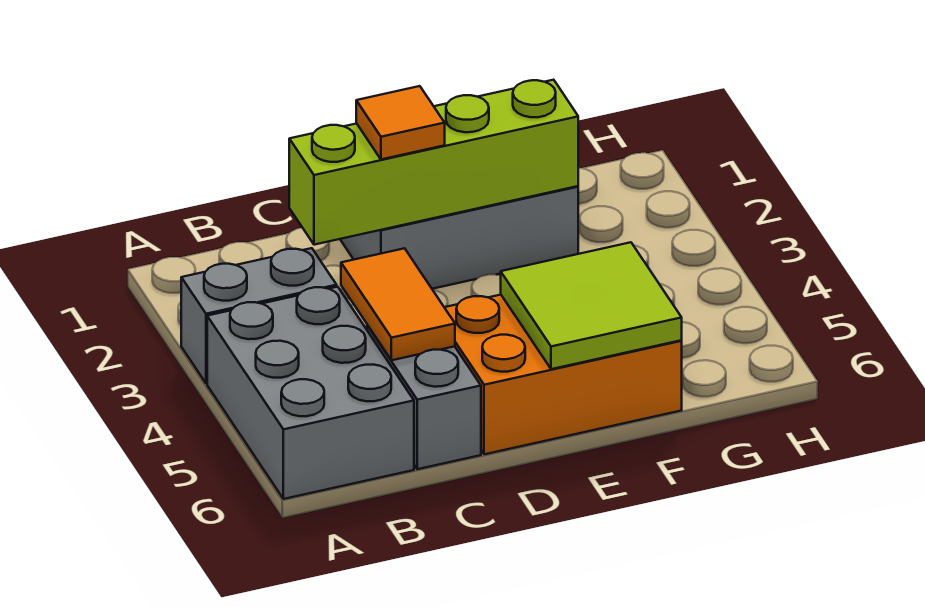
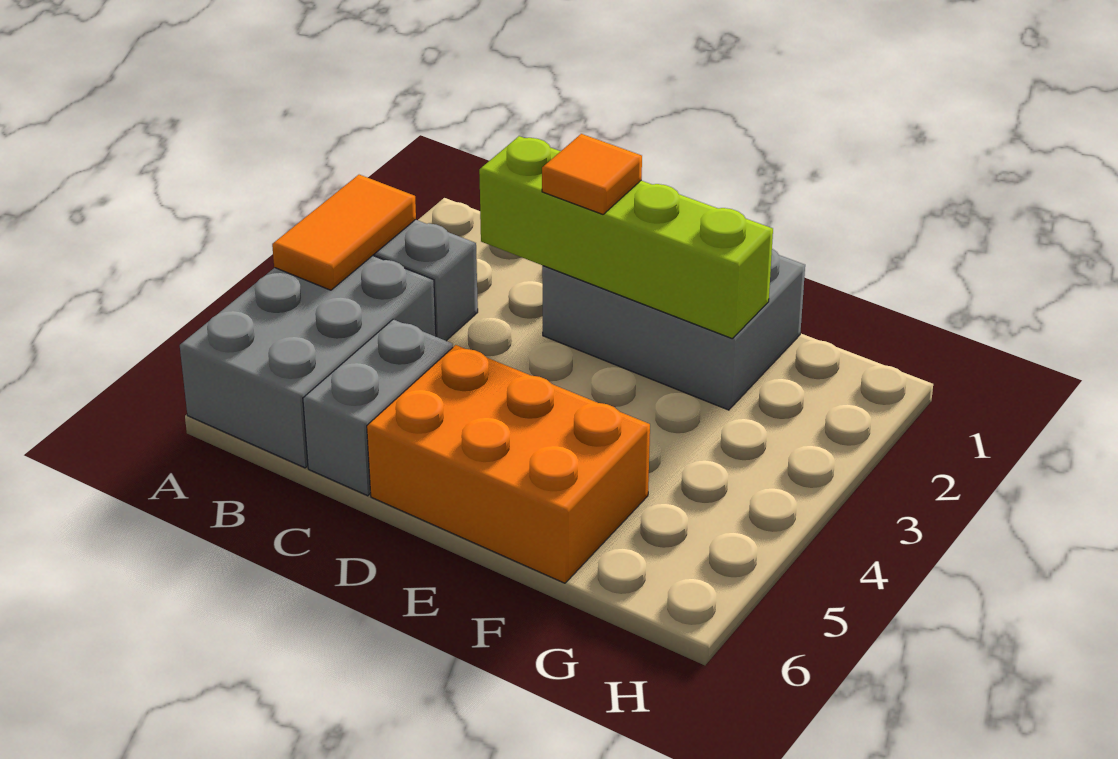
orange 1x2 tile [341,248,455,360] -> orange 1x2 tile moved to [272,175,416,290]
lime 2x2 tile [501,242,682,369] -> none

